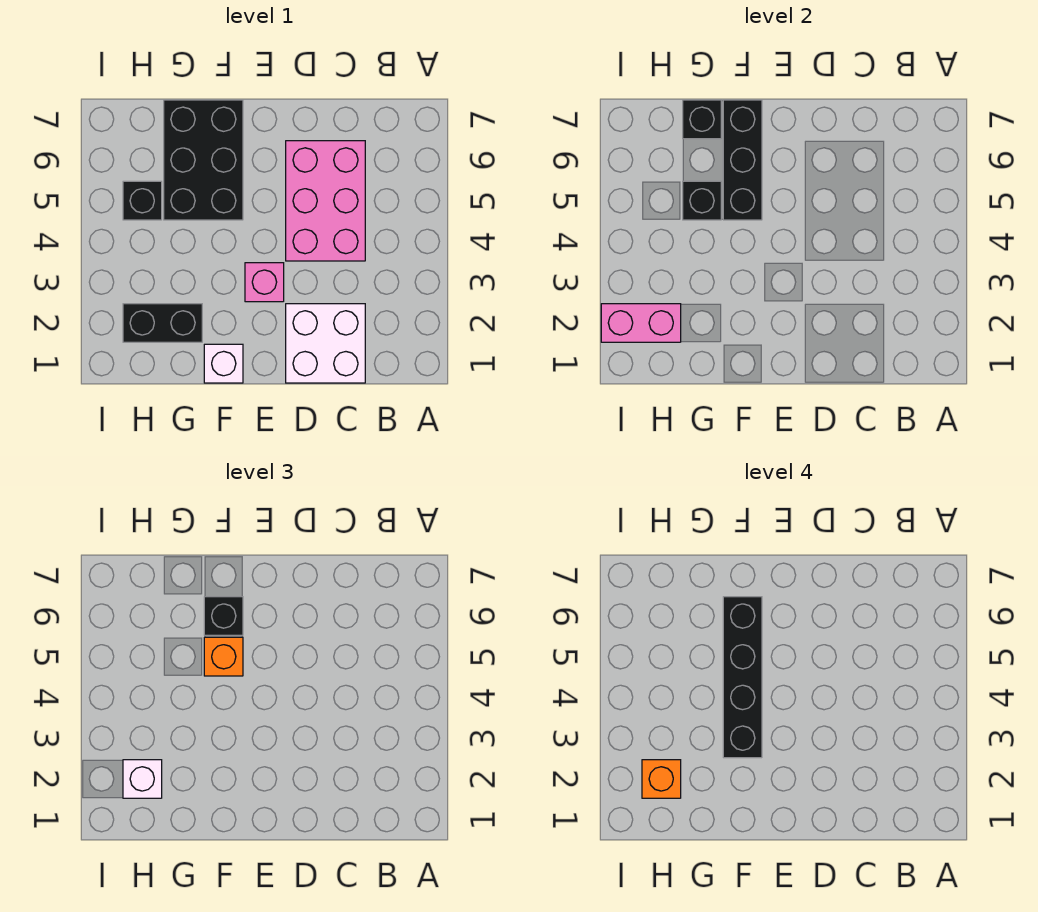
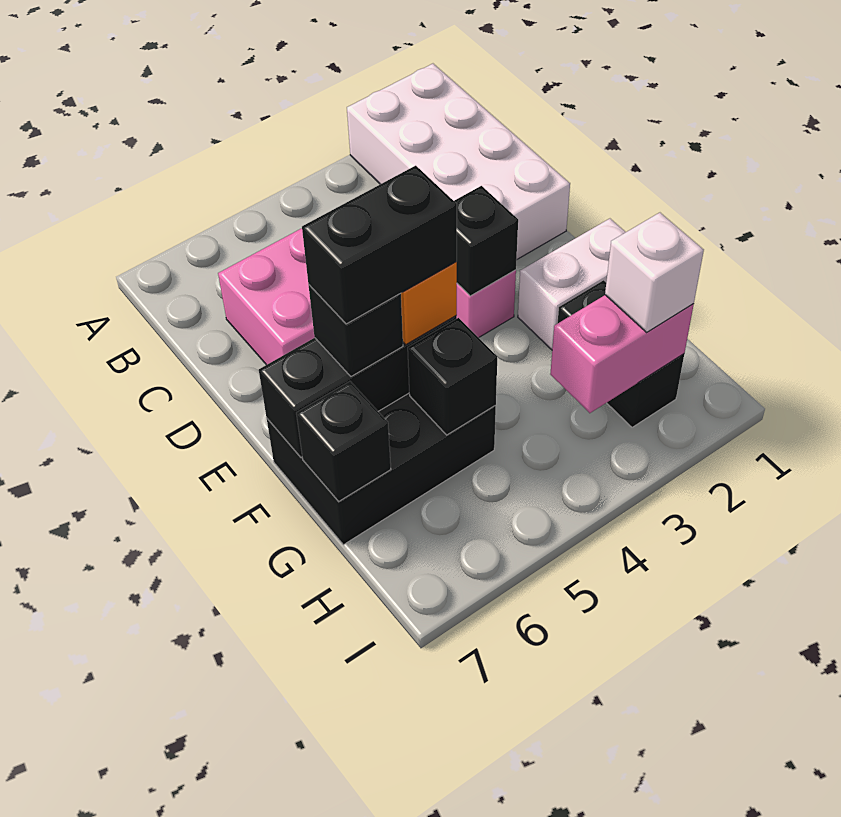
white 2x2 brick [286,304,365,383] -> white 2x4 brick [347,64,570,260]
white 1x1 brick [204,344,243,383] -> white 1x2 brick [518,219,626,350]
black 1x4 brick [723,597,762,758] -> black 1x2 brick [302,166,457,324]
pink 1x2 brick [601,304,681,342] -> pink 1x2 brick turned to [550,295,694,413]
orange 1x1 brick [642,760,681,798] -> none
black 1x1 brick [123,181,162,220] -> black 1x1 brick moved to [454,186,518,296]

